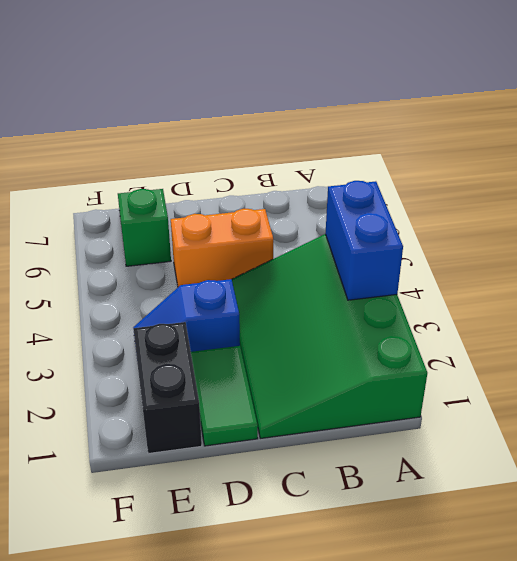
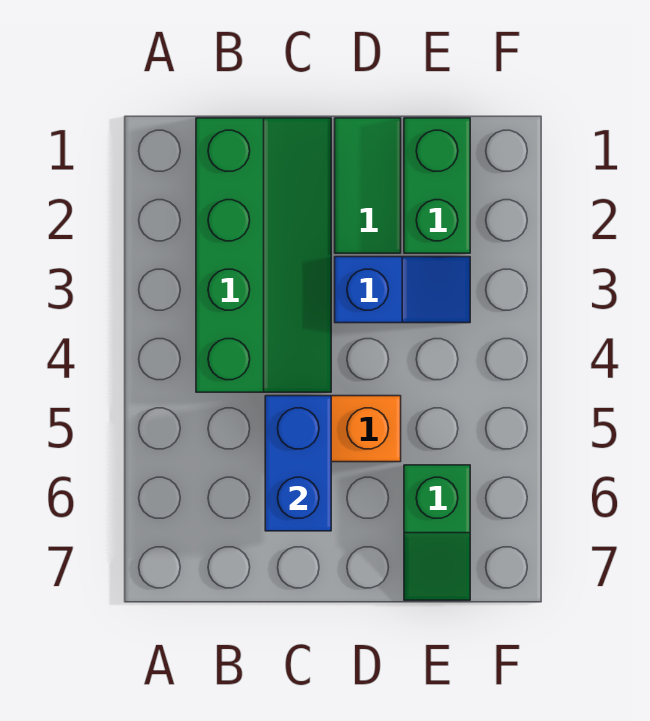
green 3x4 slope [232,234,427,438] -> green 2x4 slope [196,118,331,392]
blue 1x2 brick [325,181,403,300] -> blue 1x2 brick moved to [265,396,331,531]
black 1x2 brick [133,322,202,454] -> green 1x2 brick [404,118,470,253]

